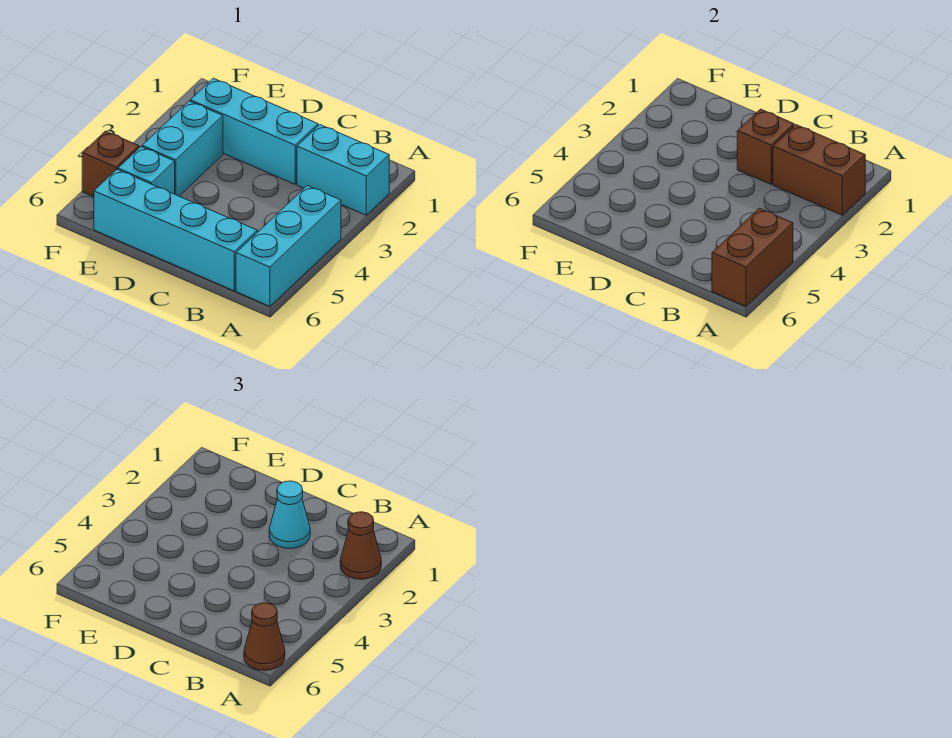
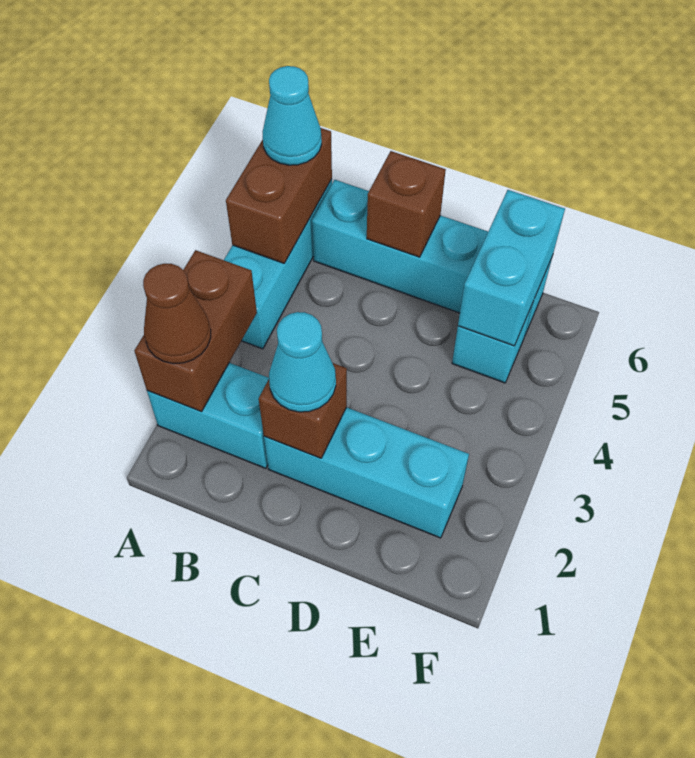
brown 1x2 brick [773,125,865,215] -> brown 1x2 brick turned to [134,250,257,412]
brown 1x1 cone [244,603,285,670] -> cyan 1x1 cone [263,66,322,165]
cyan 1x2 brick [142,101,223,196] -> cyan 1x2 brick moved to [458,190,565,346]
brown 1x1 brick [82,131,139,197] -> brown 1x1 brick moved to [367,151,446,257]

